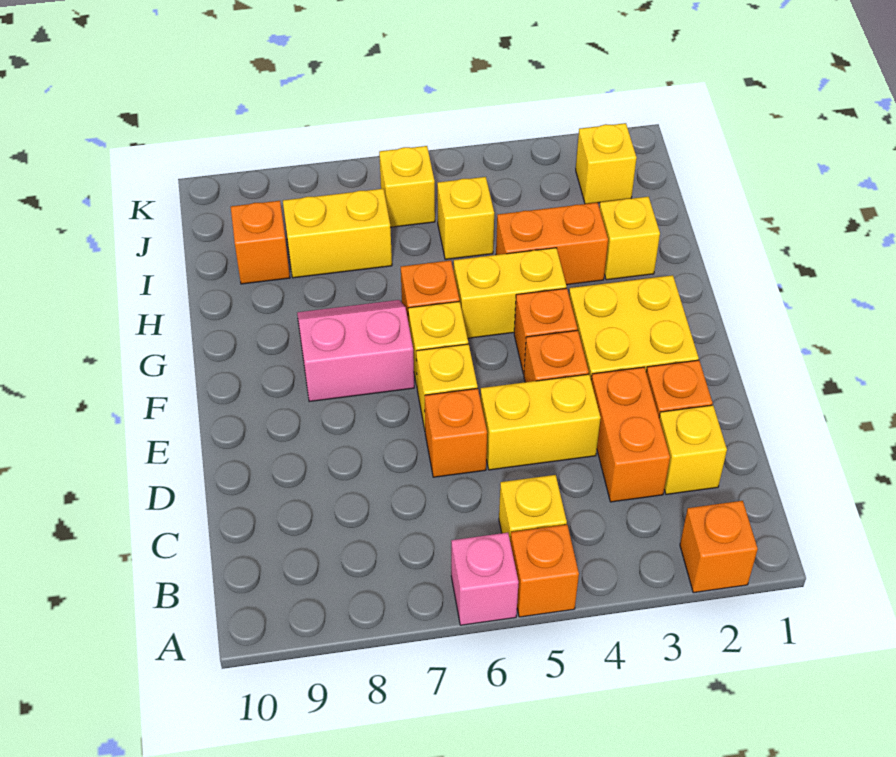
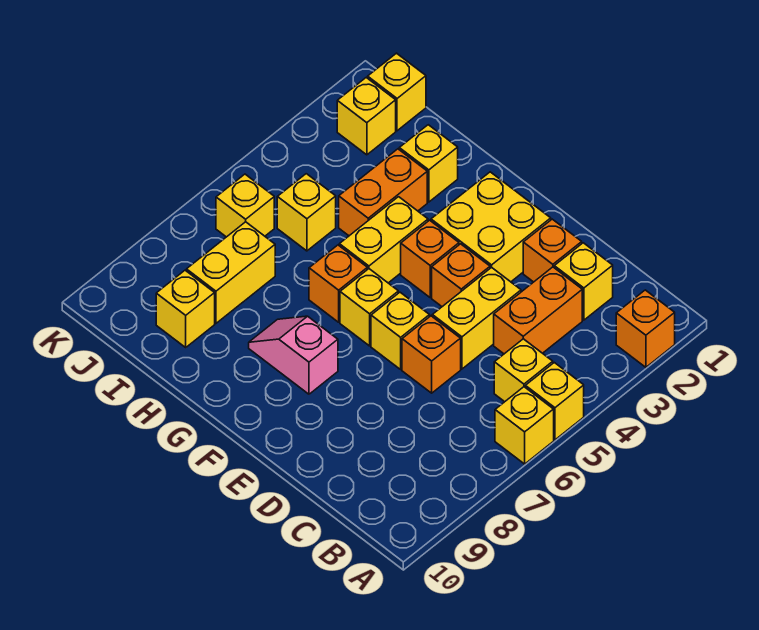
orange 1x1 brick [510,525,579,617] -> yellow 1x1 brick [525,363,584,440]
pink 1x1 brick [451,533,519,625] -> yellow 1x1 brick [495,387,554,464]
orange 1x2 brick [591,367,670,502] -> orange 1x2 brick turned to [494,267,582,354]
pink 2x2 slope [297,300,414,402] -> pink 1x2 slope [249,316,338,394]
orange 1x1 brick [231,201,290,284] -> yellow 1x1 brick [156,270,215,347]
none -> yellow 1x1 brick [368,53,426,131]

